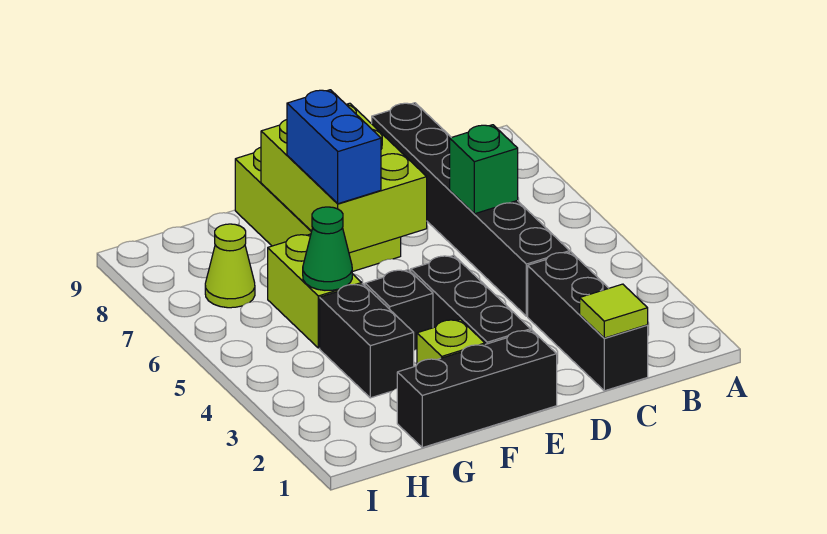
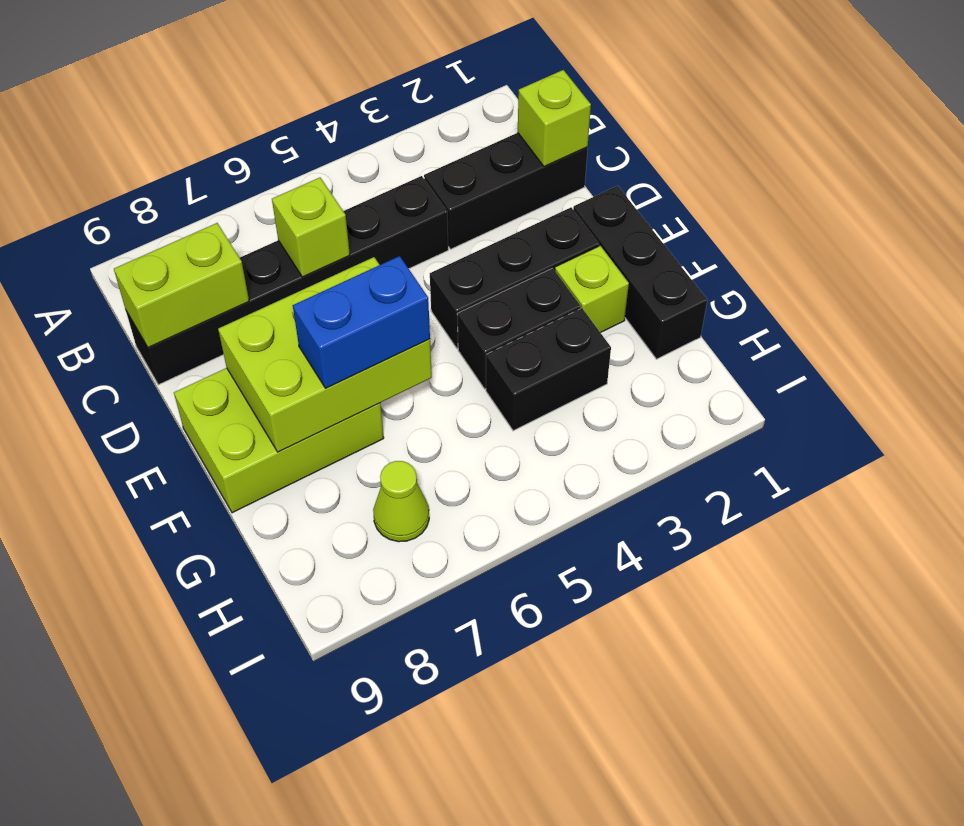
lime 1x1 tile [580,284,648,338] -> lime 1x1 brick [518,70,591,166]
green 1x1 brick [450,125,518,214] -> lime 1x1 brick [272,178,350,277]
black 1x1 brick [365,270,433,350] -> black 1x2 brick [457,268,581,389]
lime 1x2 brick [268,234,362,348] -> lime 1x2 brick moved to [114,223,249,347]
green 1x1 cone [303,207,352,290] -> none

